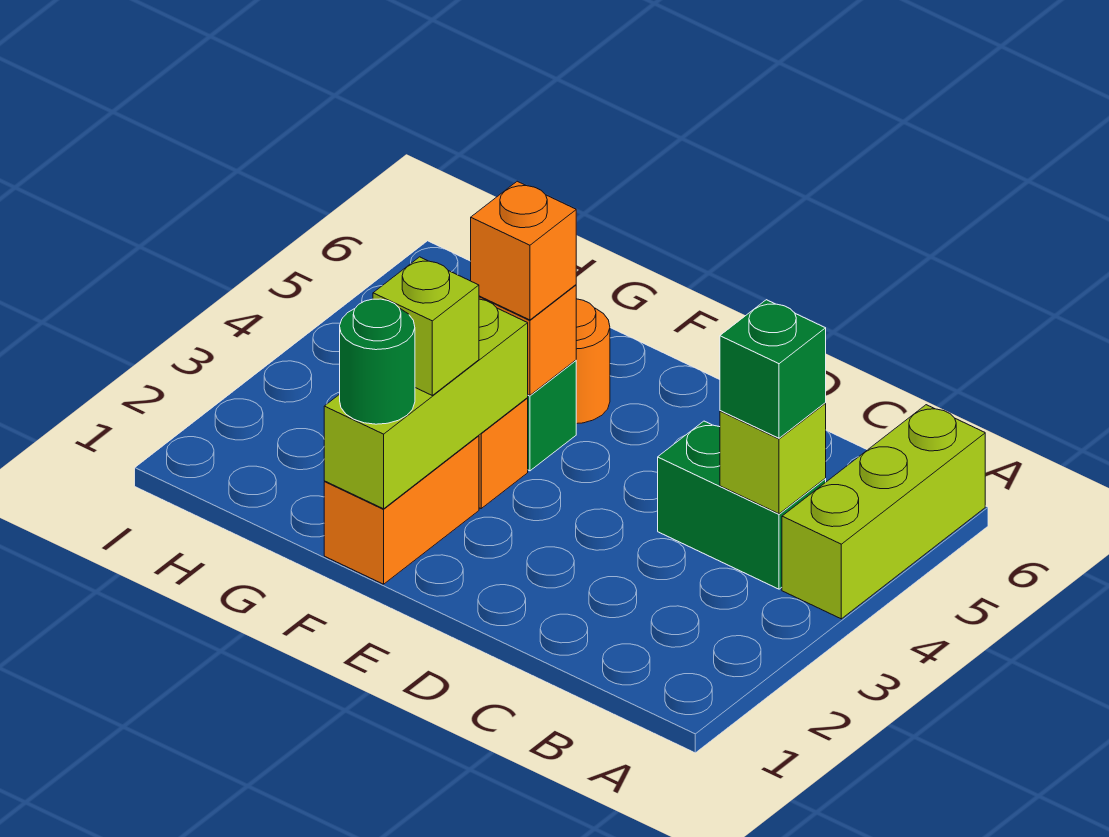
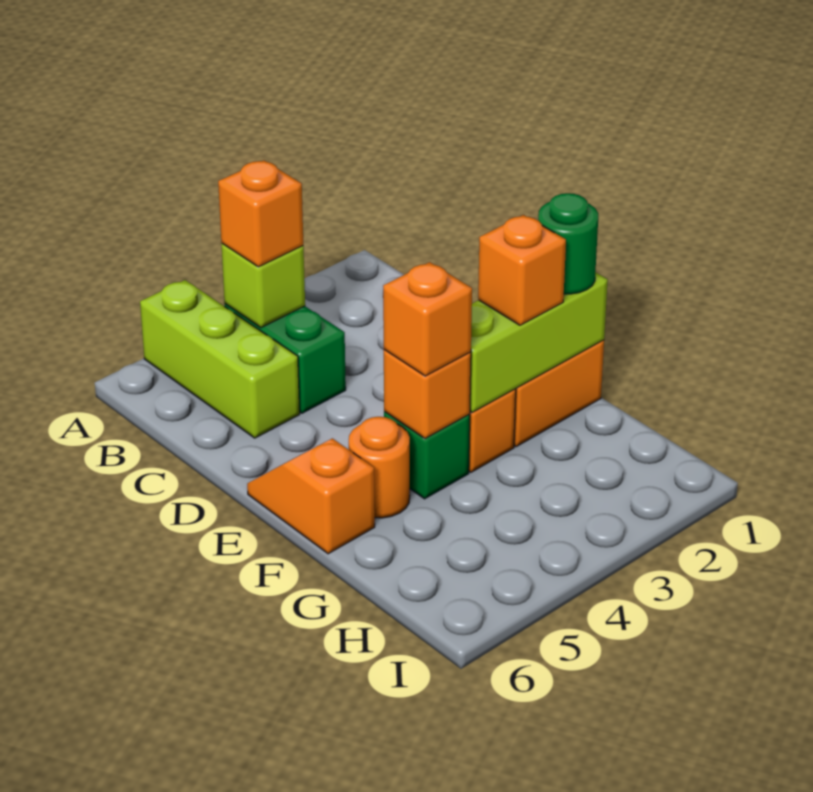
lime 1x3 brick [782,405,985,619] -> lime 1x3 brick turned to [140,280,300,438]
green 1x1 brick [720,300,826,438] -> orange 1x1 brick [218,160,303,267]
none -> orange 1x2 slope [247,438,375,554]
lime 1x1 brick [373,257,479,395] -> orange 1x1 brick [478,215,566,325]

